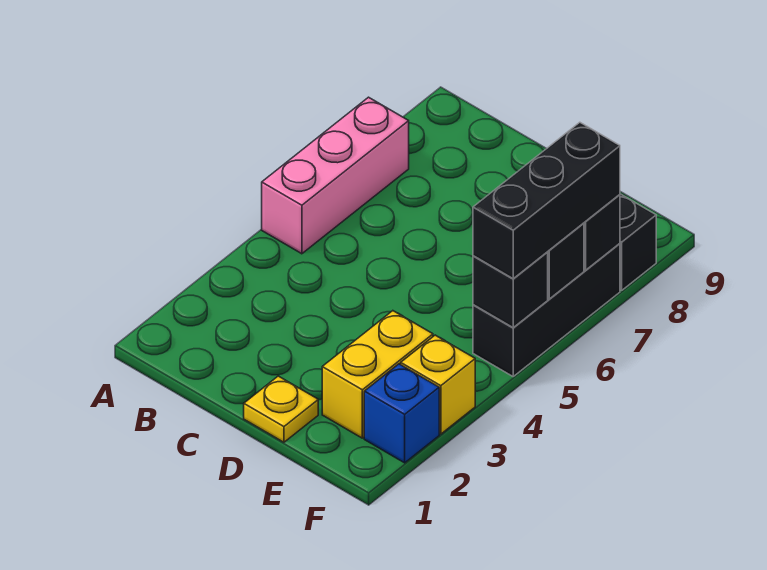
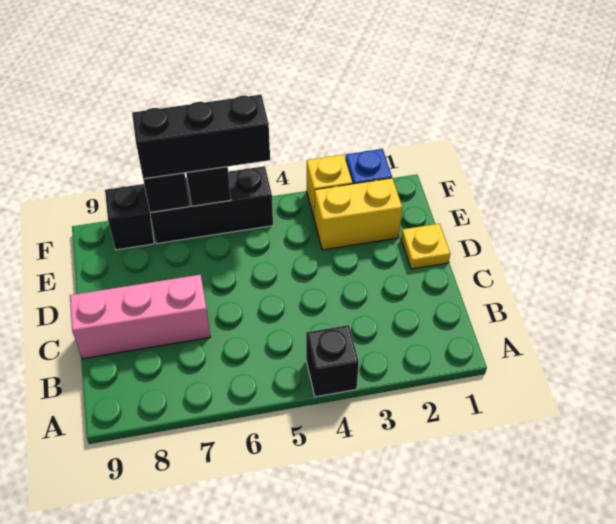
pink 1x3 brick [262,97,409,254] -> pink 1x3 brick moved to [70,275,211,359]
black 1x1 brick [473,252,548,327] -> black 1x1 brick moved to [306,325,359,397]

